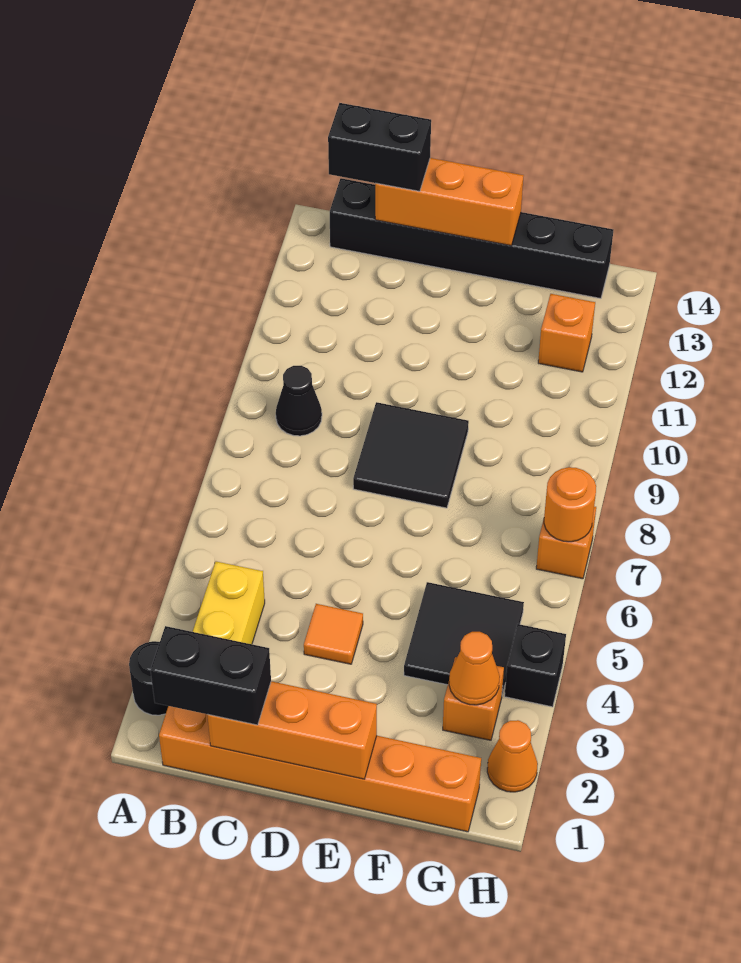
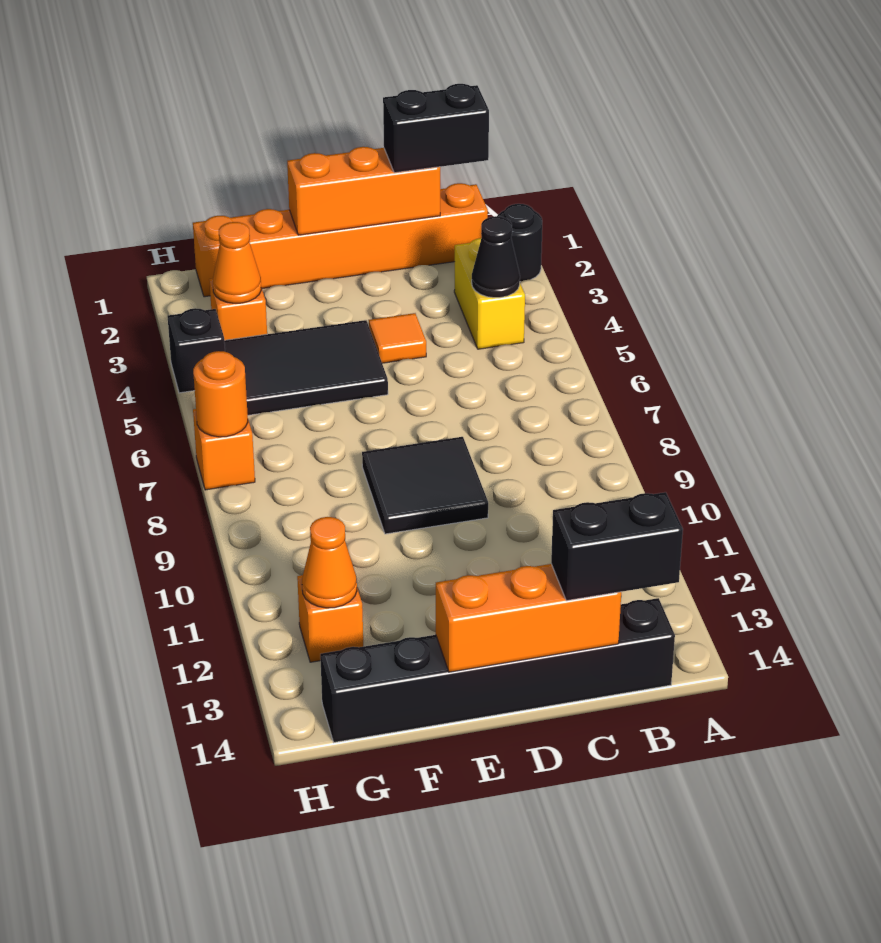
black 1x1 cone [276,366,322,436] -> black 1x1 cone moved to [472,216,520,298]
black 2x2 tile [404,582,524,694] -> black 2x3 tile [224,320,388,415]
orange 1x1 cone [487,720,538,792] -> orange 1x1 cone moved to [302,517,357,608]

